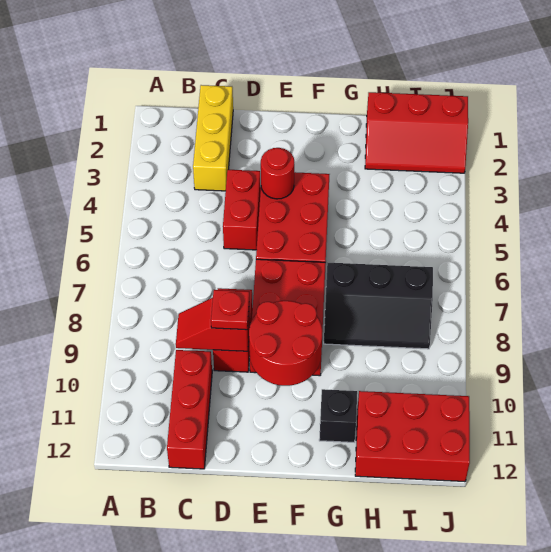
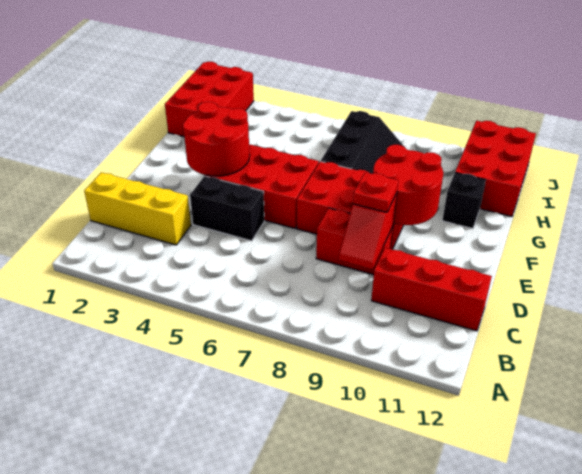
red 1x2 brick [223,170,261,250] -> black 1x2 brick [190,176,264,241]
red 1x1 round brick [261,148,294,199] -> red 2x2 round brick [183,102,250,176]
red 2x3 slope [365,92,468,173] -> red 2x3 brick [165,62,254,137]

